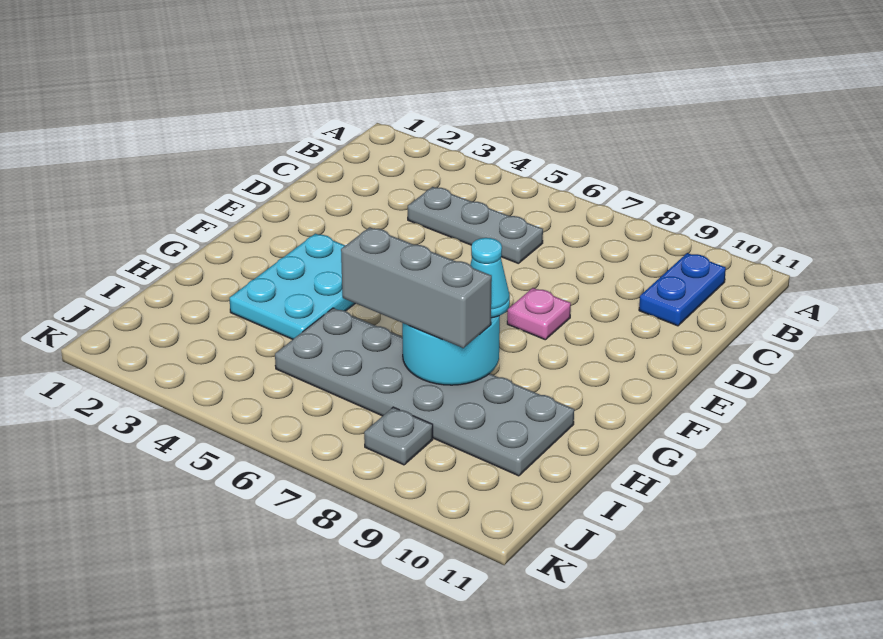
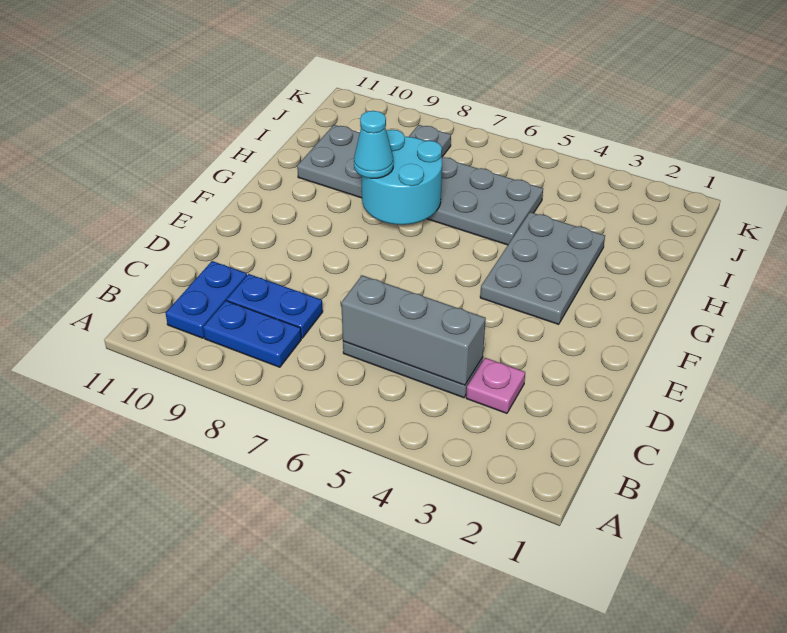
none -> blue 1x2 plate [203,301,301,367]
none -> blue 1x2 plate [227,274,323,338]
pink 1x1 plate [507,288,571,340] -> pink 1x1 plate moved to [466,358,525,413]
cyan 2x3 plate [229,234,355,340] -> grey 2x3 plate [480,212,605,324]
grey 1x3 brick [341,227,492,348] -> grey 1x3 brick moved to [341,275,486,385]

